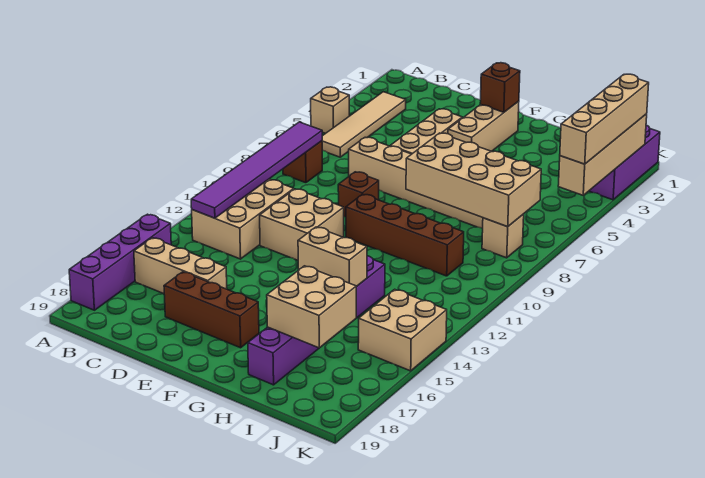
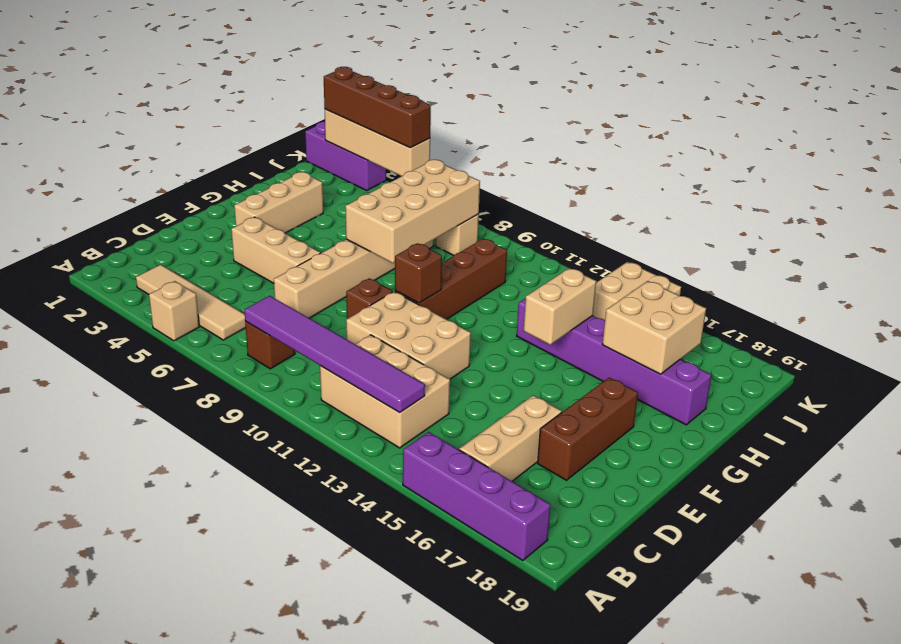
tan 2x2 brick [260,189,344,260] -> tan 2x3 brick [346,292,471,379]
tan 1x3 brick [448,101,519,151] -> tan 1x3 brick turned to [234,172,323,233]
brown 1x1 brick [480,63,520,112] -> brown 1x1 brick moved to [395,243,442,303]
tan 1x4 brick [560,74,649,164] -> brown 1x4 brick [324,67,431,148]

